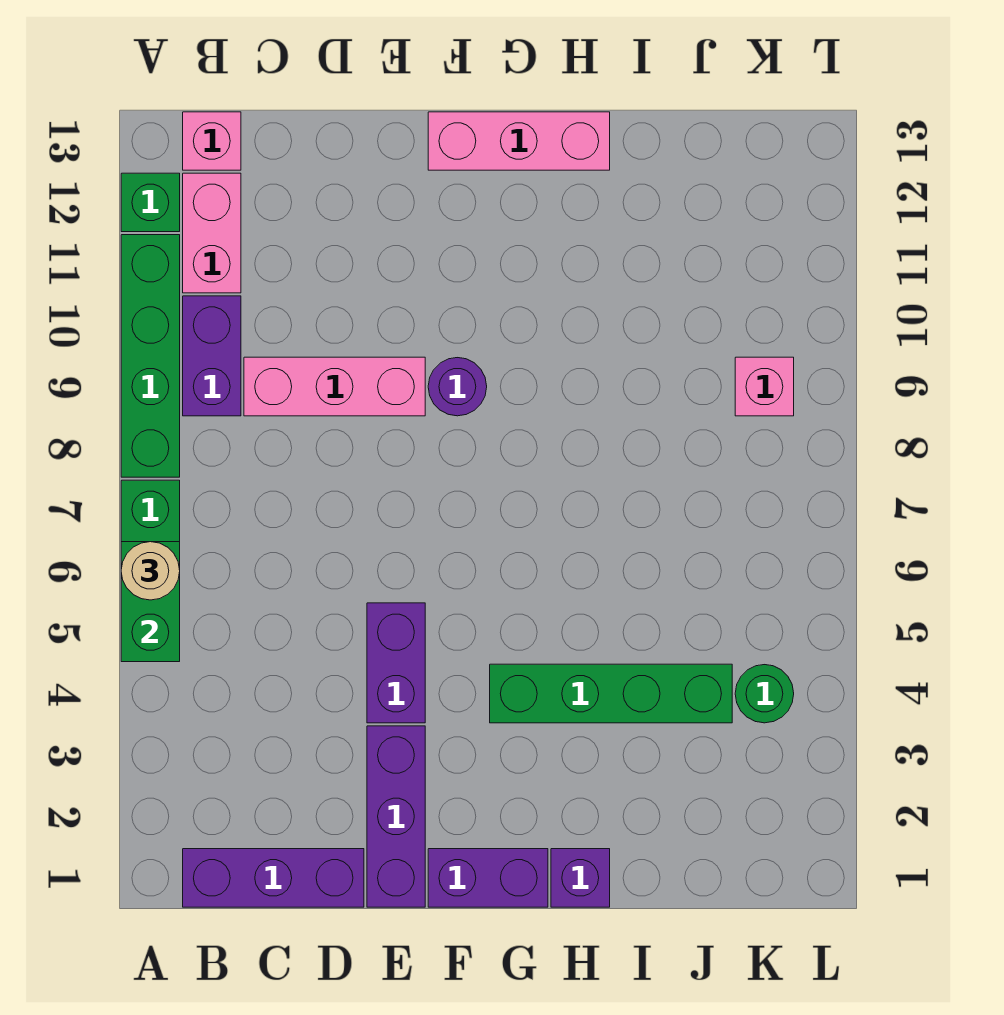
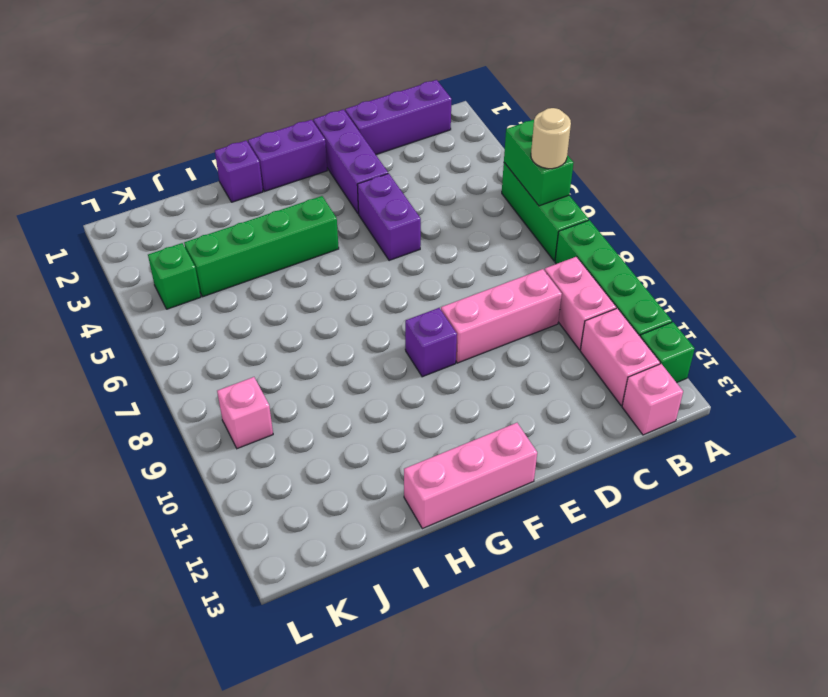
purple 1x2 brick [183,296,241,416] -> pink 1x2 brick [544,257,616,350]
purple 1x1 round brick [428,358,487,416] -> purple 1x1 brick [405,308,457,377]
green 1x1 round brick [735,665,794,723] -> green 1x1 brick [148,243,201,309]

